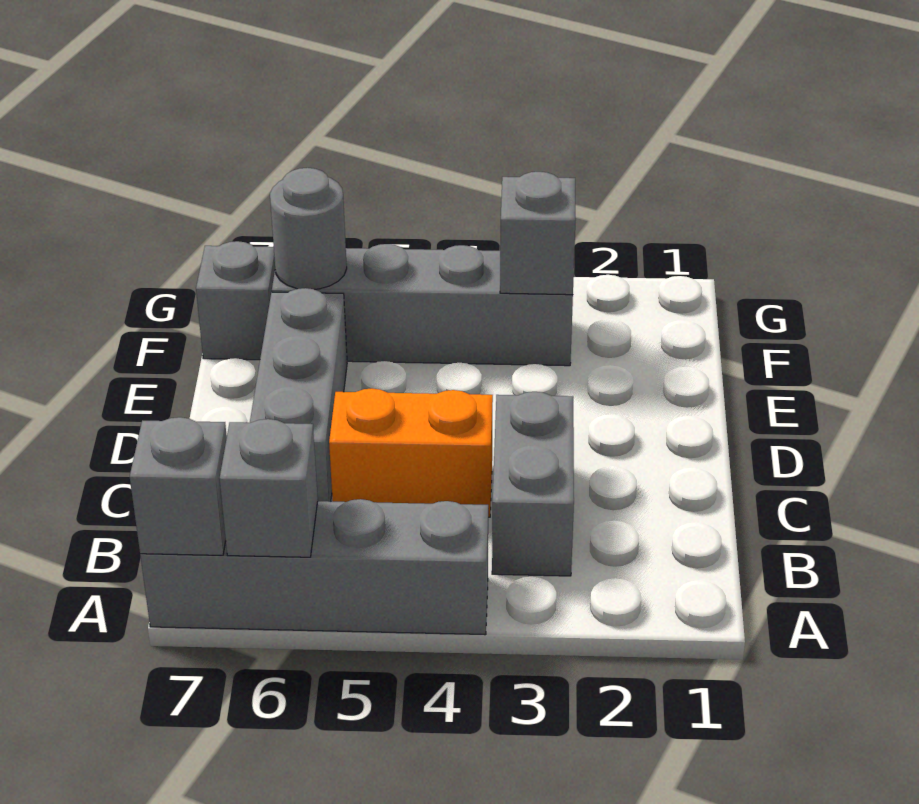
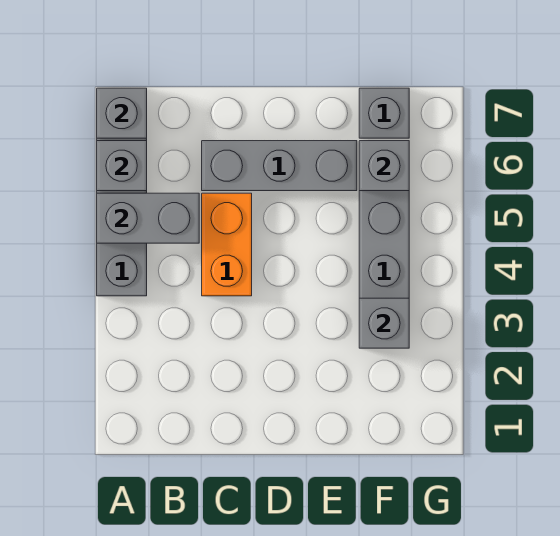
grey 1x2 brick [492,392,574,576] -> grey 1x2 brick moved to [97,193,199,243]
grey 1x1 round brick [270,168,347,289] -> grey 1x1 brick [359,141,409,191]

